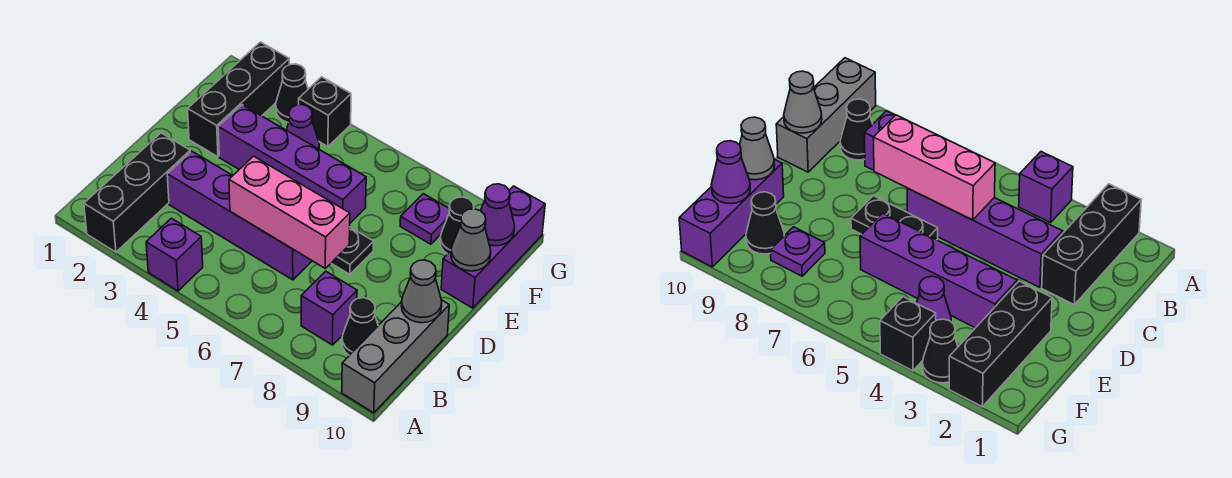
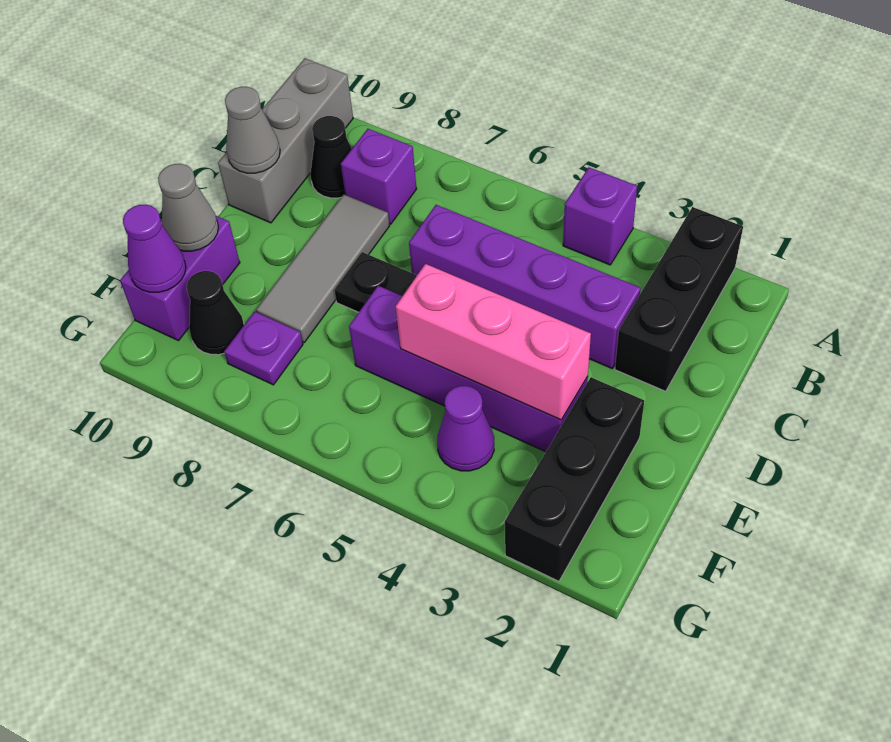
pink 1x3 brick [229,156,350,268] -> pink 1x3 brick moved to [396,264,591,420]
none -> grey 1x3 tile [256,195,390,342]
purple 1x3 brick [441,186,545,308] -> purple 1x2 brick [120,216,240,341]
black 1x1 cone [276,64,308,123] -> none
black 1x1 brick [299,77,351,146] -> none

